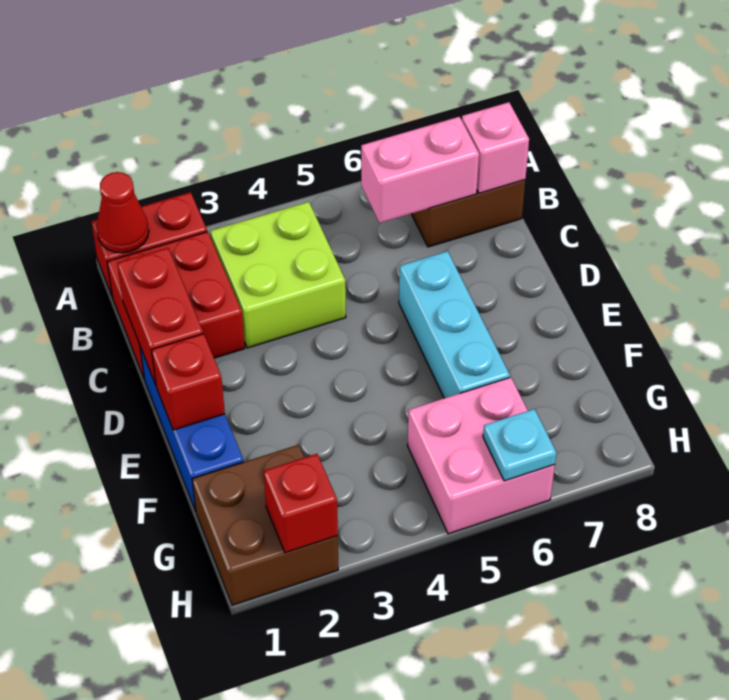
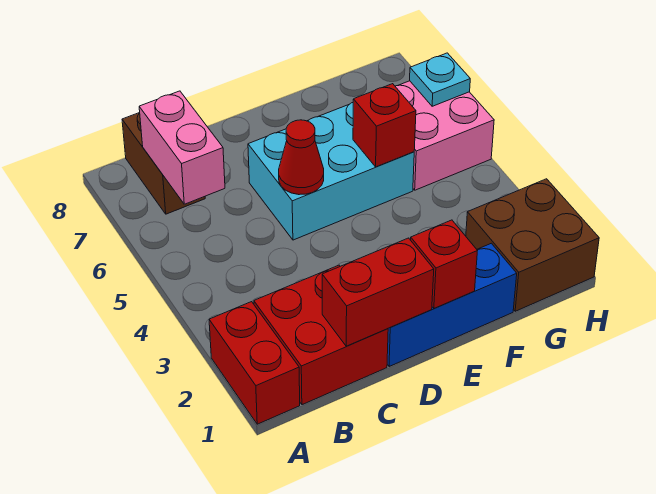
red 1x1 cone [97,172,149,253] -> red 1x1 cone moved to [279,120,324,195]
lime 2x2 brick [210,202,346,348] -> none
pink 1x1 brick [462,102,529,193] -> none
cyan 1x3 brick [399,251,510,398] -> cyan 2x3 brick [248,103,414,240]
red 1x1 brick [264,454,338,553] -> red 1x1 brick moved to [353,84,416,167]

